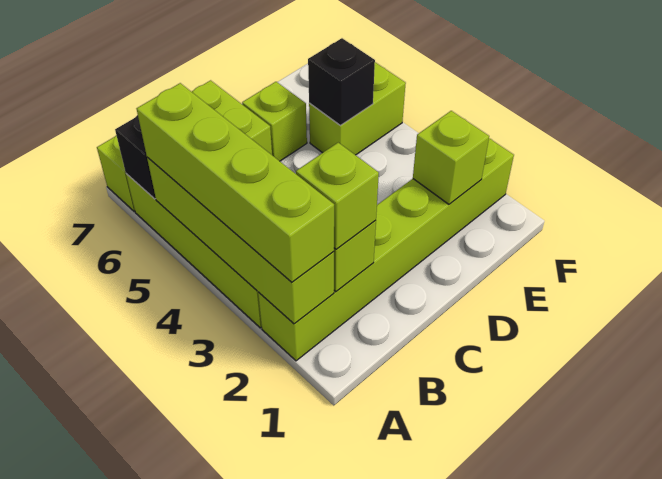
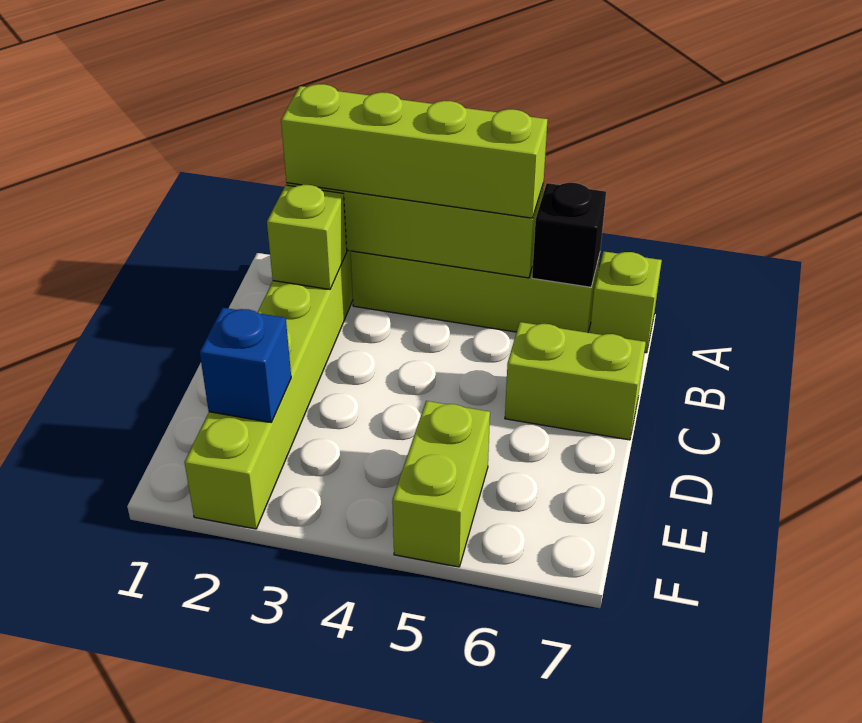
lime 1x1 brick [296,143,379,249] -> none
lime 1x1 brick [242,82,307,161] -> none
lime 1x1 brick [413,111,489,204] -> blue 1x1 brick [200,308,291,422]
black 1x1 brick [308,38,375,125] -> none

